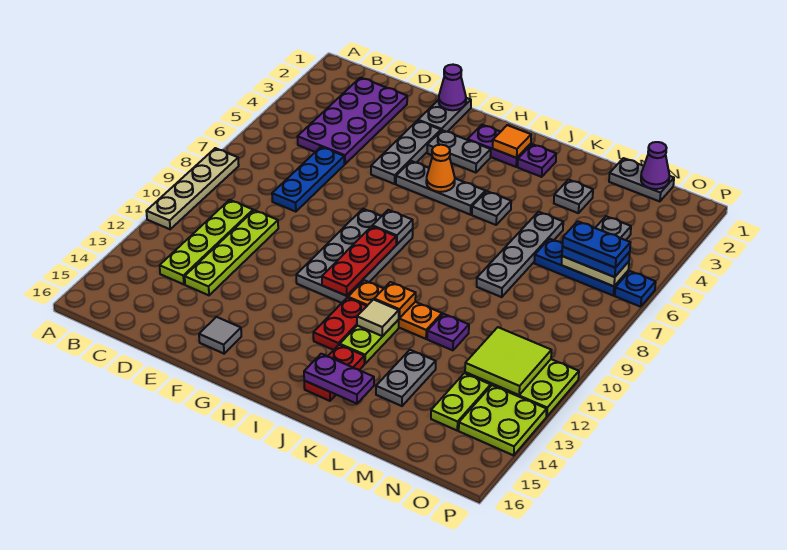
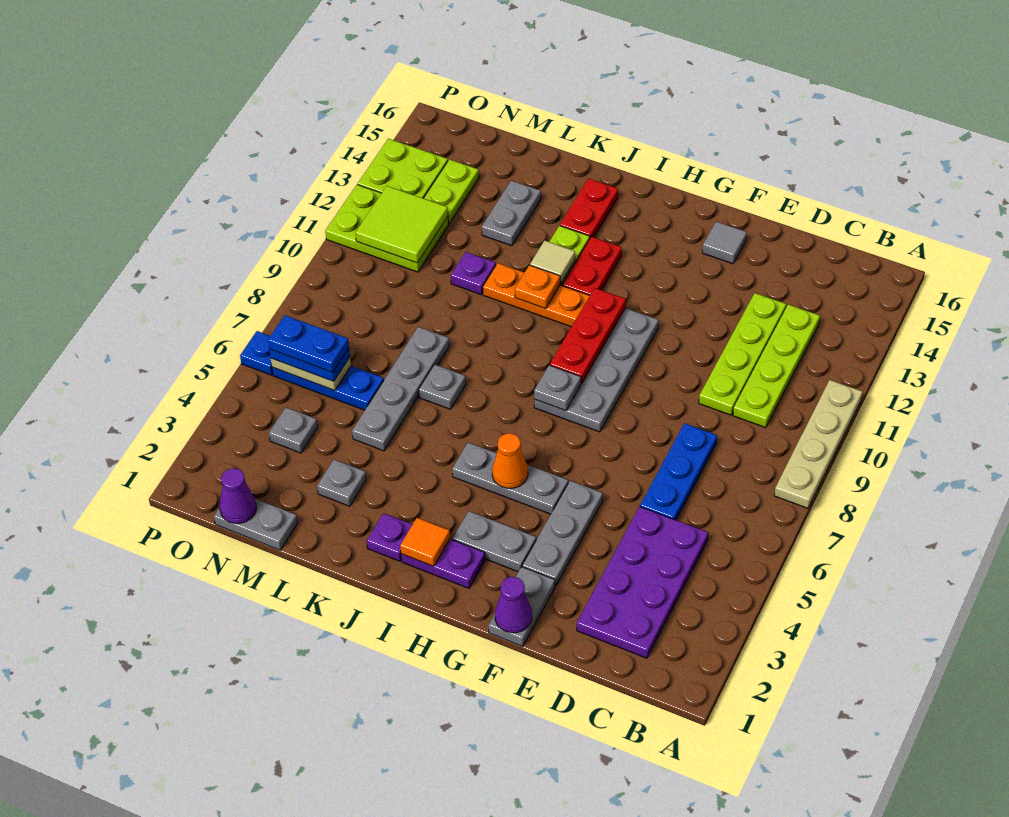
grey 1x1 plate [472,191,511,225] -> grey 1x1 plate moved to [419,364,466,409]
purple 1x2 plate [304,354,374,404] -> none

